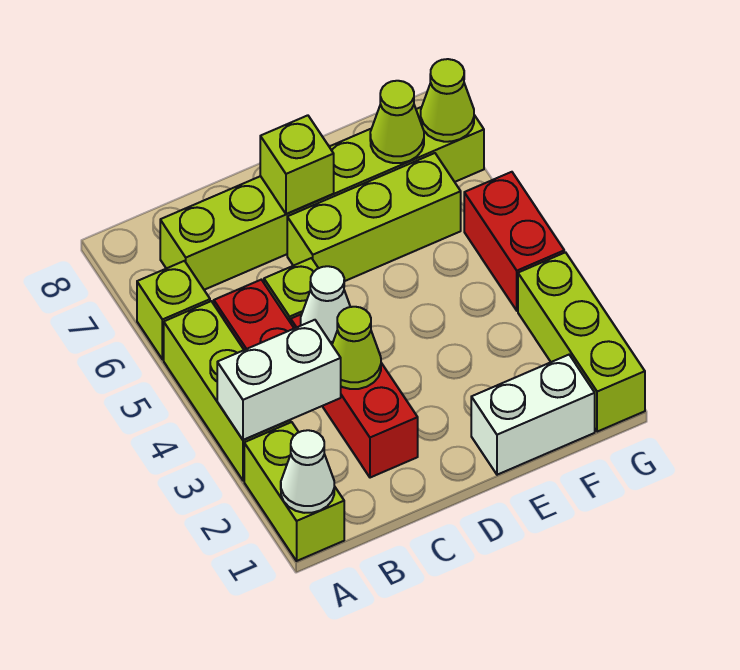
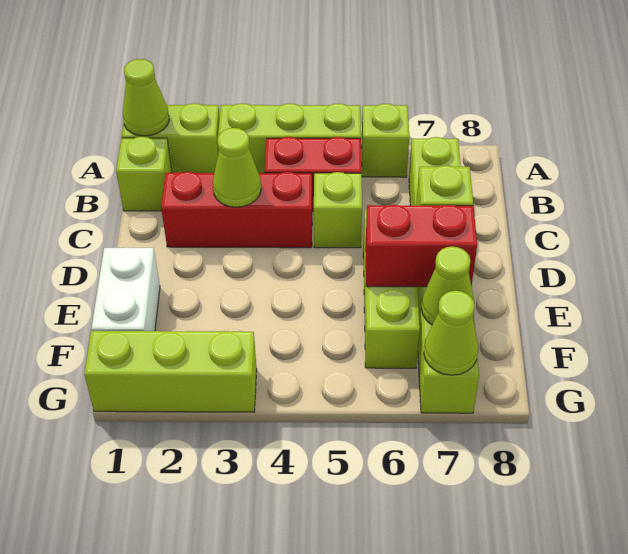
white 1x1 cone [281,430,334,513] -> lime 1x1 cone [123,59,169,136]
white 1x2 brick [217,320,341,440] -> none
none -> lime 1x1 brick [116,137,172,211]
white 1x1 cone [301,266,350,344] -> none
red 1x2 brick [464,172,564,311] -> red 1x2 brick moved to [365,205,477,287]

